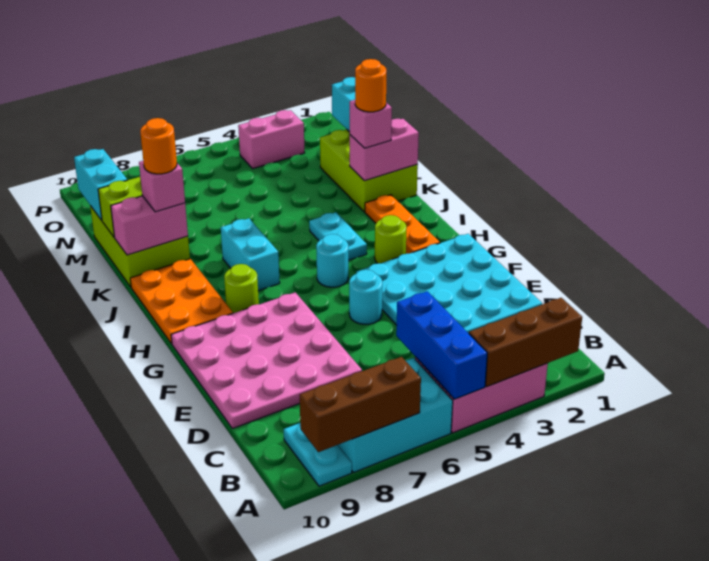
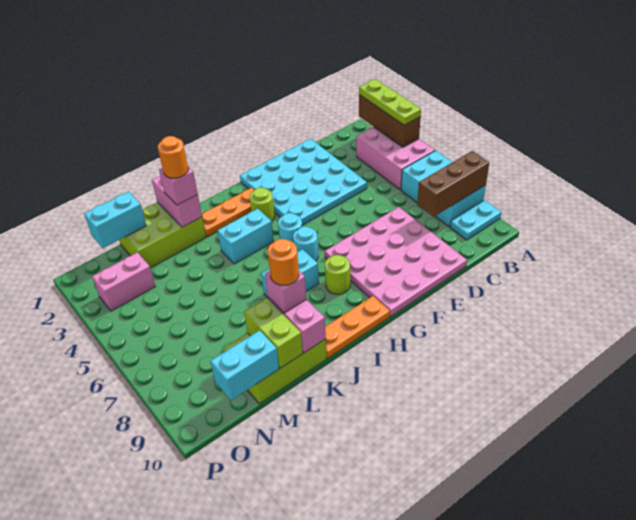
none -> lime 1x3 plate [359,79,421,125]
blue 1x3 brick [396,291,487,399] -> none
brown 1x3 brick [300,357,421,452] -> brown 1x3 brick turned to [417,151,489,217]
cyan 1x1 round brick [349,270,382,324] -> cyan 1x1 round brick moved to [293,226,318,261]
orange 2x3 plate [130,259,233,344] -> orange 1x3 plate [325,296,390,358]
cyan 1x2 plate [309,212,367,260] -> cyan 1x2 brick [218,209,274,264]
pink 1x2 brick [238,110,305,169] -> pink 1x2 brick turned to [92,252,155,311]

